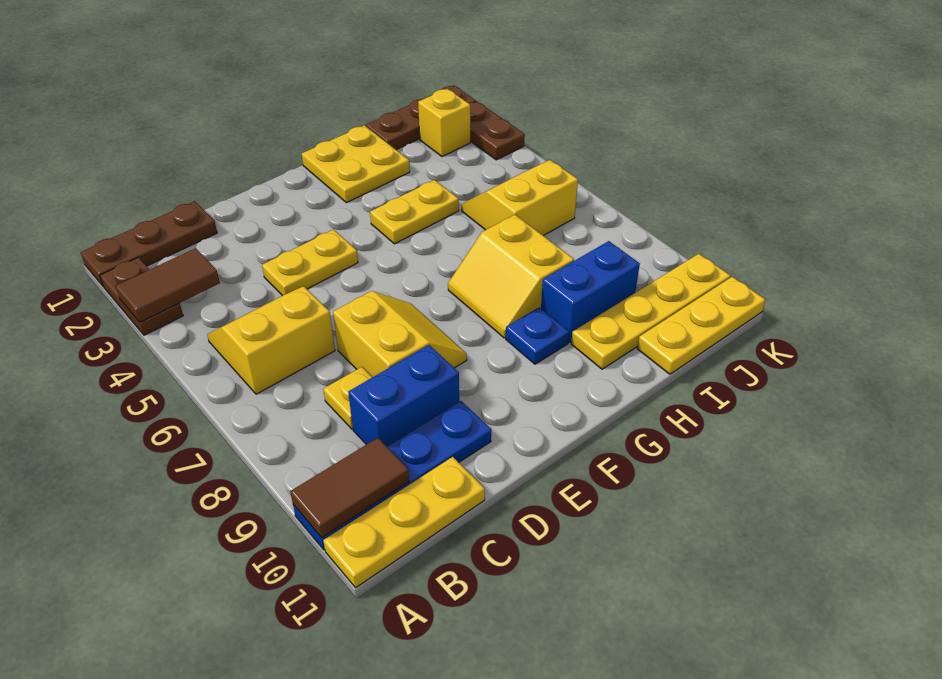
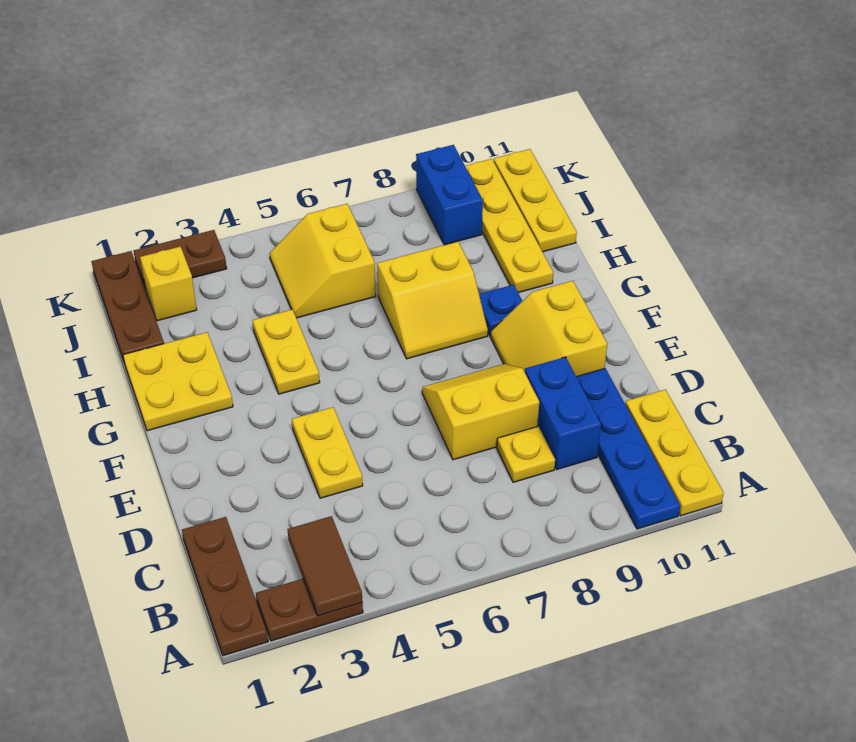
brown 1x2 tile [290,438,409,538] -> none
yellow 2x2 slope [207,286,335,394] -> yellow 2x2 slope moved to [490,281,607,376]
blue 1x2 brick [541,241,640,342] -> blue 1x2 brick moved to [416,145,483,245]

